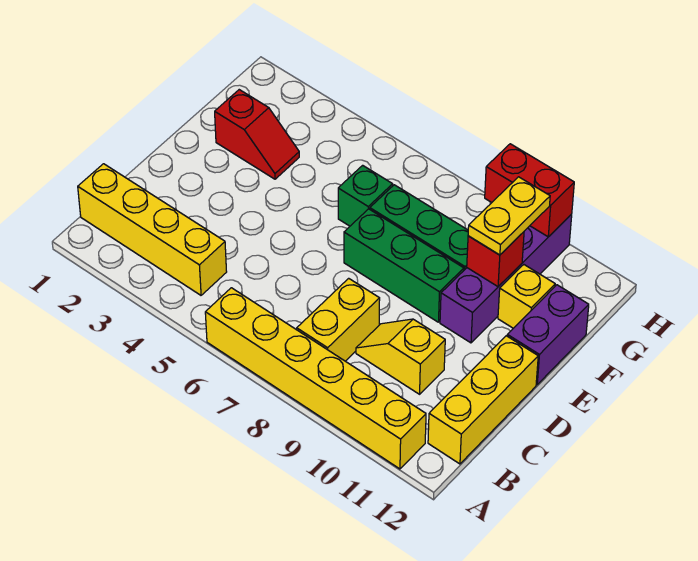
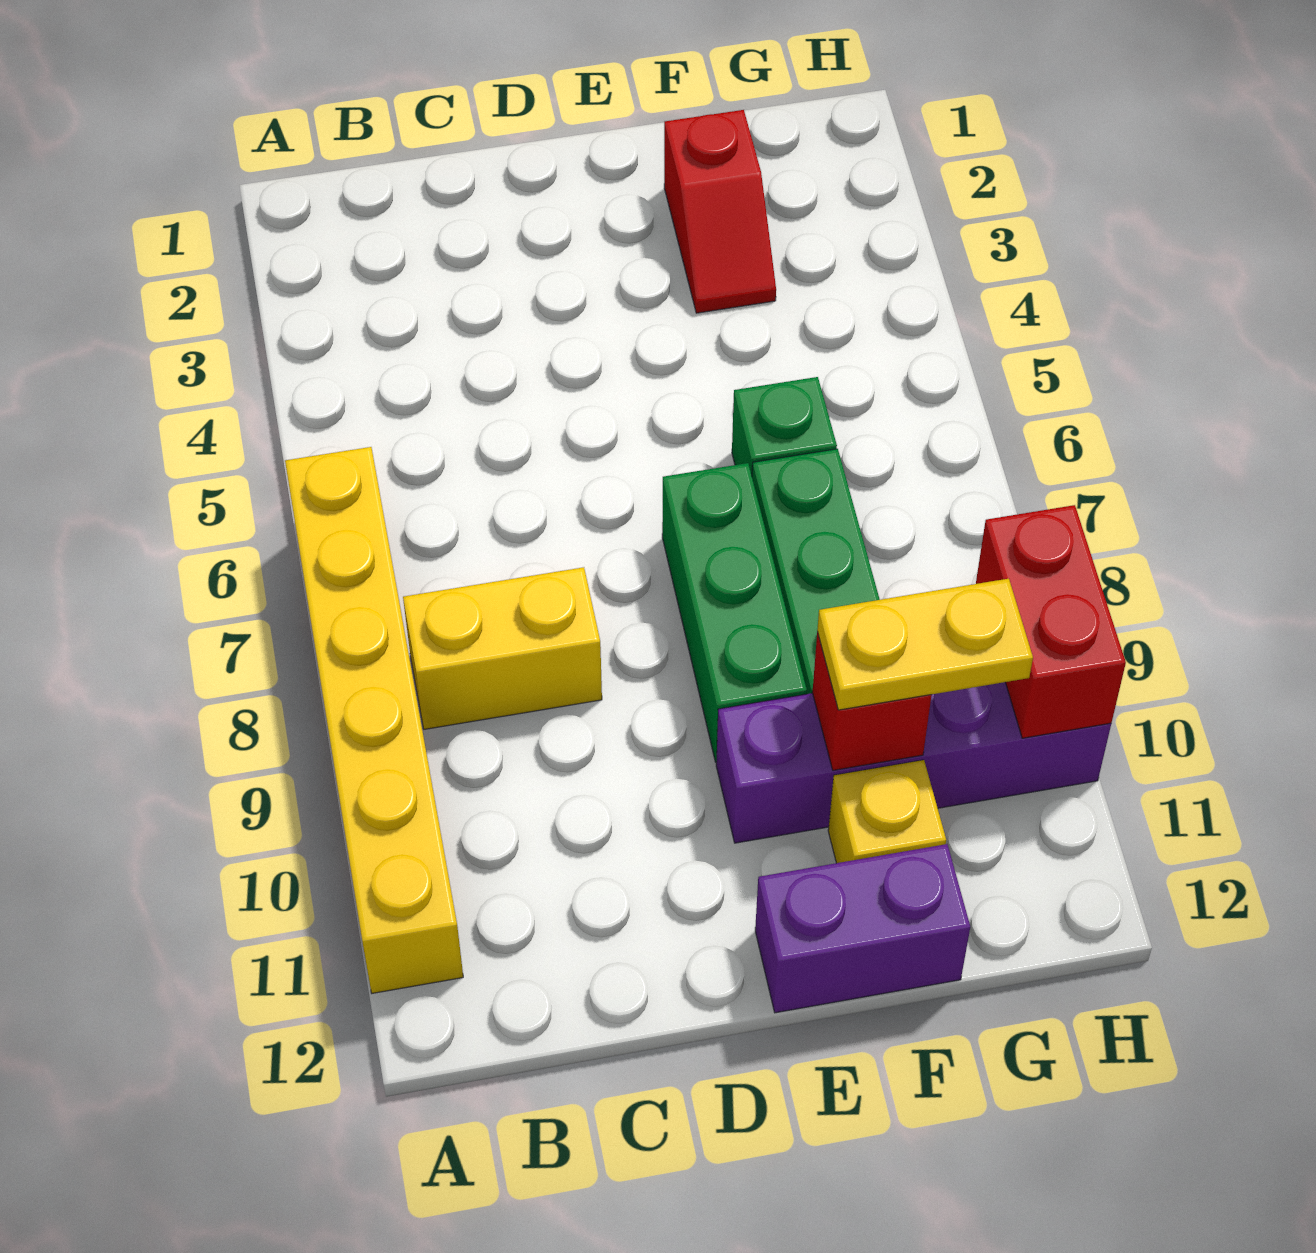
yellow 1x4 brick [78,164,227,295] -> none
yellow 1x3 brick [428,336,538,464] -> none
yellow 1x2 slope [356,319,445,394] -> none

